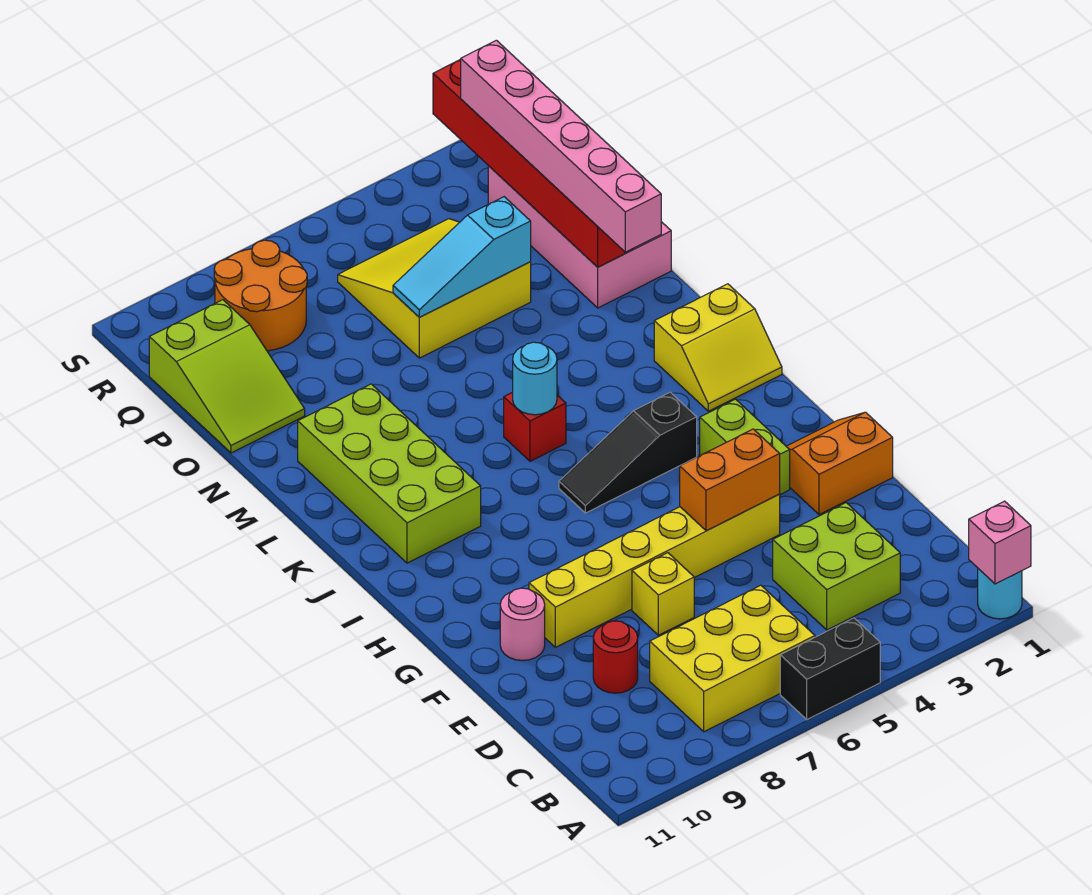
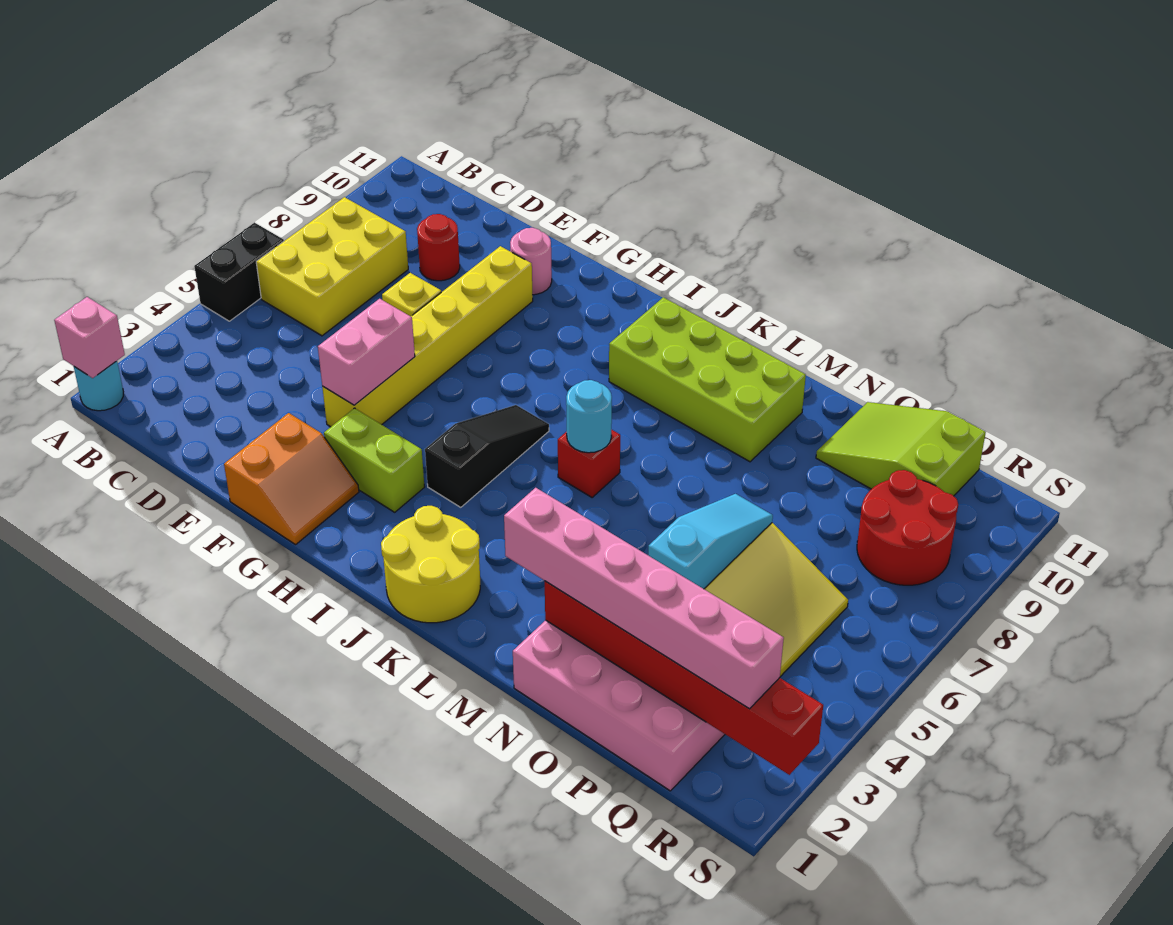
lime 2x2 brick [773,503,900,630] -> none
orange 1x2 brick [679,429,780,531] -> pink 1x2 brick [318,299,415,405]
yellow 2x2 slope [654,284,782,411] -> yellow 2x2 round brick [381,506,480,623]
orange 2x2 round brick [214,240,307,351] -> red 2x2 round brick [857,470,958,585]

